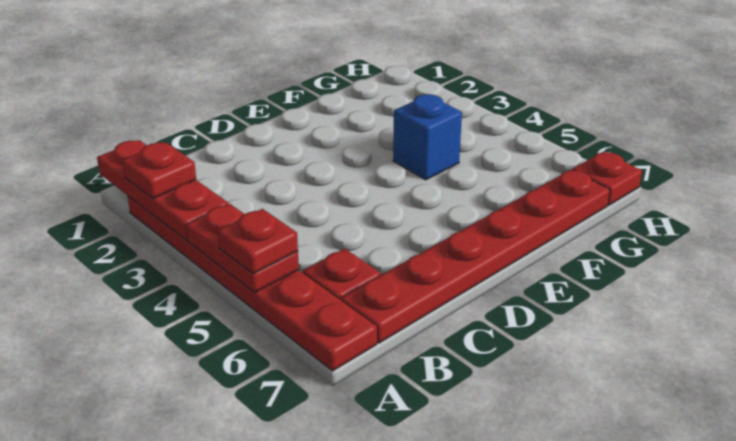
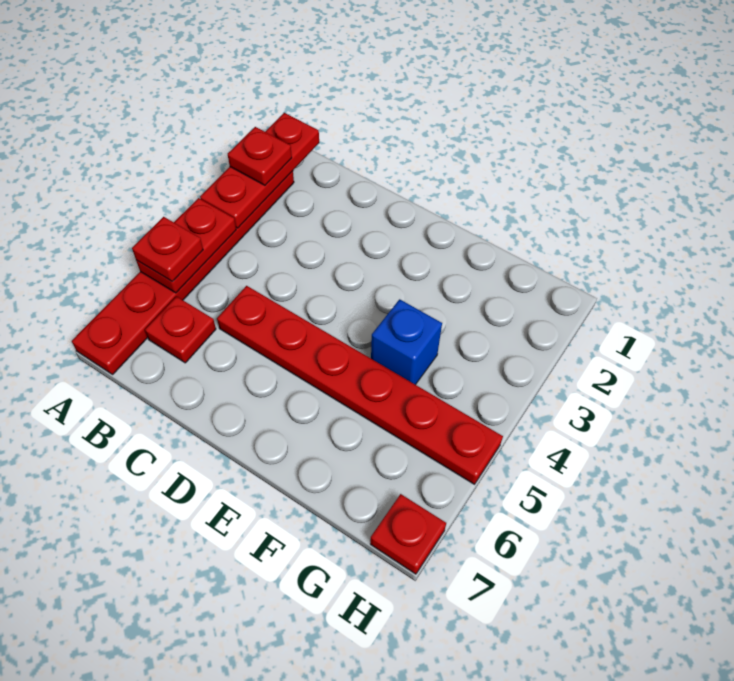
red 1x6 plate [341,170,610,343] -> red 1x6 plate moved to [217,286,503,484]

